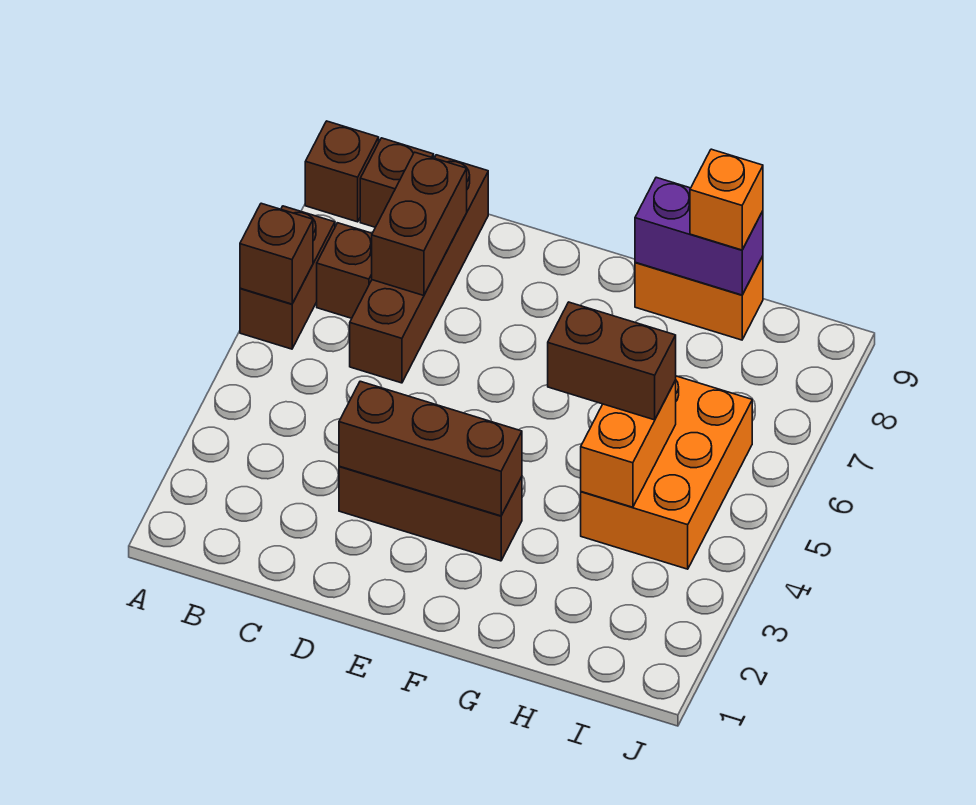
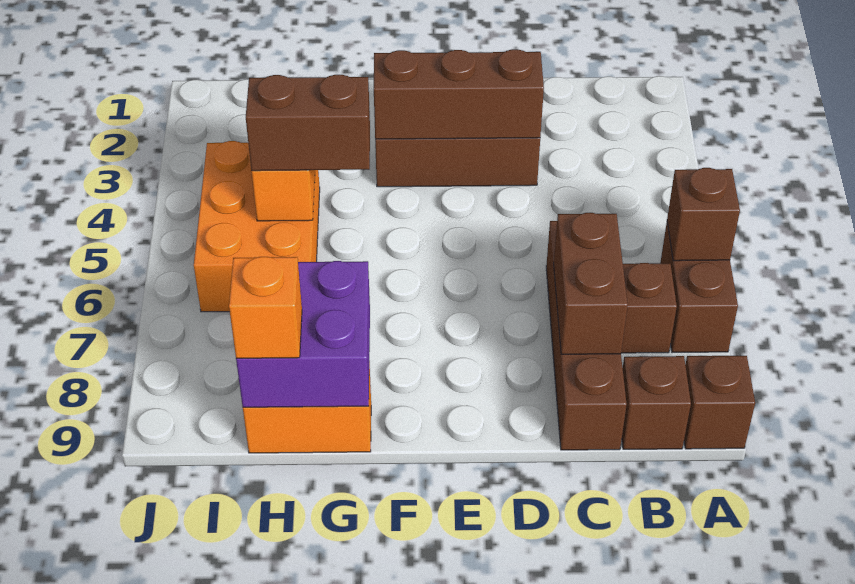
purple 1x2 brick [635,177,763,295] -> purple 2x2 brick [236,261,370,407]

